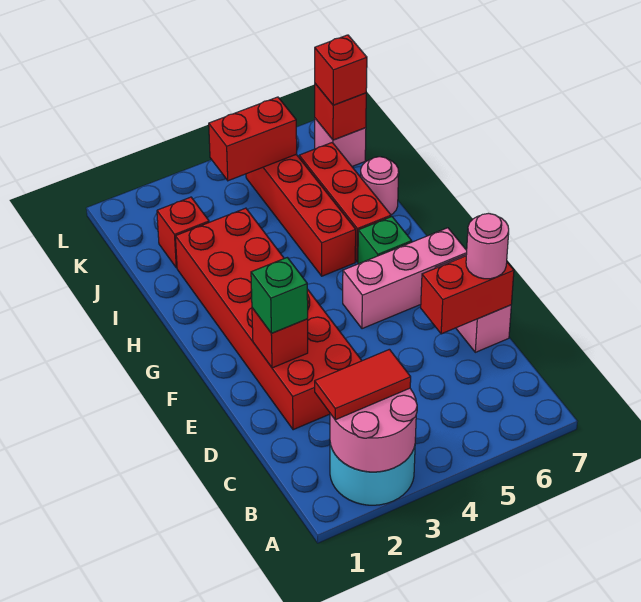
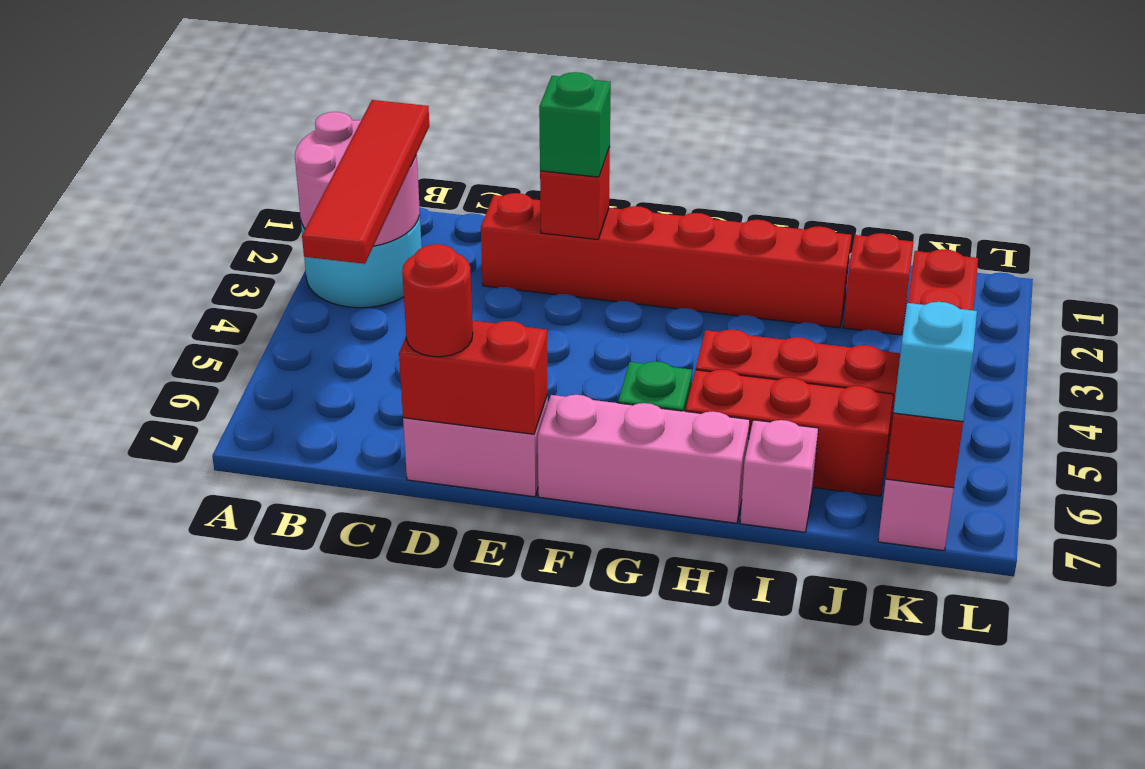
red 1x2 tile [315,349,411,420] -> red 1x4 tile [302,100,429,264]
red 2x6 brick [175,208,362,430] -> red 1x6 brick [481,193,852,328]
red 1x2 brick [421,256,514,334] -> red 1x2 brick turned to [399,321,548,434]
pink 1x1 round brick [466,213,509,279] -> red 1x1 round brick [402,244,473,357]
pink 1x3 brick [343,228,467,329] -> pink 1x3 brick turned to [538,395,750,523]
pink 1x1 round brick [361,157,399,215] -> pink 1x1 brick [740,420,818,532]
red 1x1 brick [315,35,367,105] -> cyan 1x1 brick [893,302,977,422]

